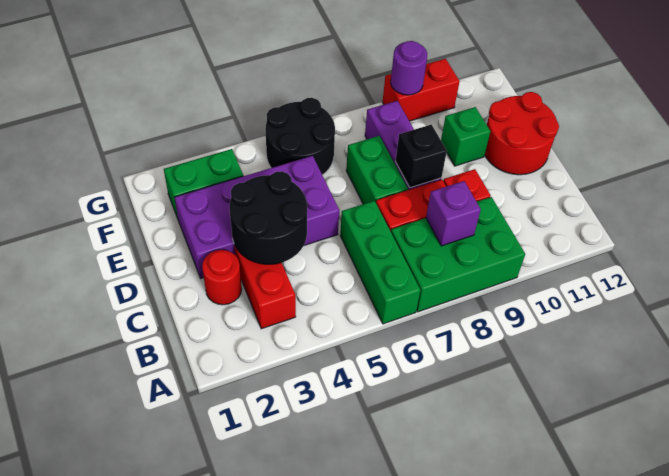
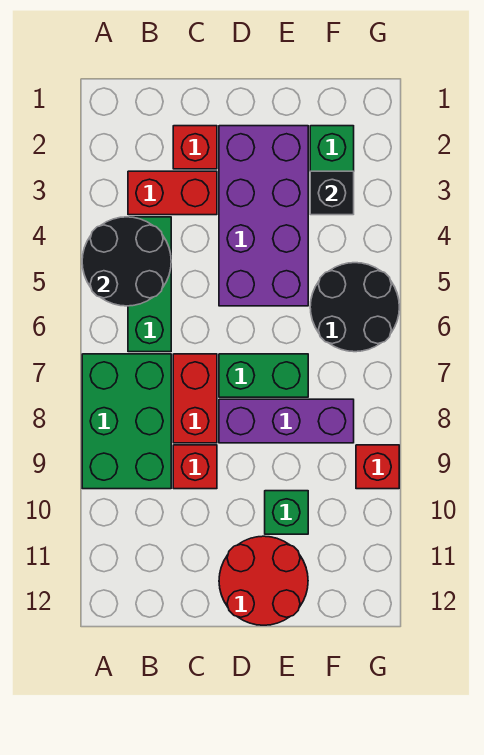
green 1x3 brick [340,201,420,324] -> green 1x3 brick turned to [128,217,171,352]
purple 1x1 brick [426,181,481,246] -> none
red 1x1 round brick [202,250,242,305] -> red 1x1 brick [173,126,217,169]
black 2x2 round brick [229,171,307,264] -> black 2x2 round brick moved to [82,217,171,306]
black 1x1 brick [395,125,447,188] -> black 1x1 brick moved to [310,171,354,215]
red 1x2 brick [383,59,459,121] -> red 1x1 brick [356,445,399,489]
purple 1x1 round brick [391,41,427,95] -> none

